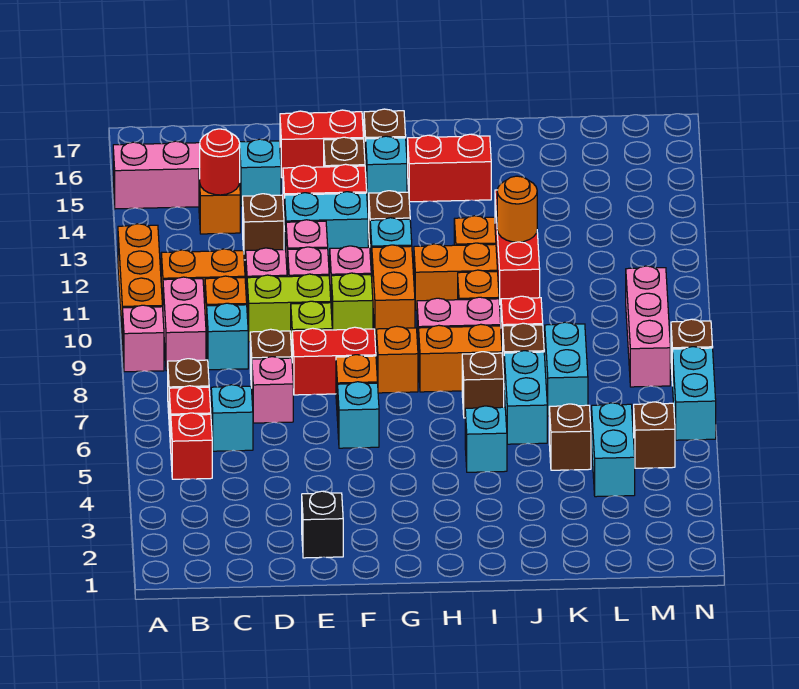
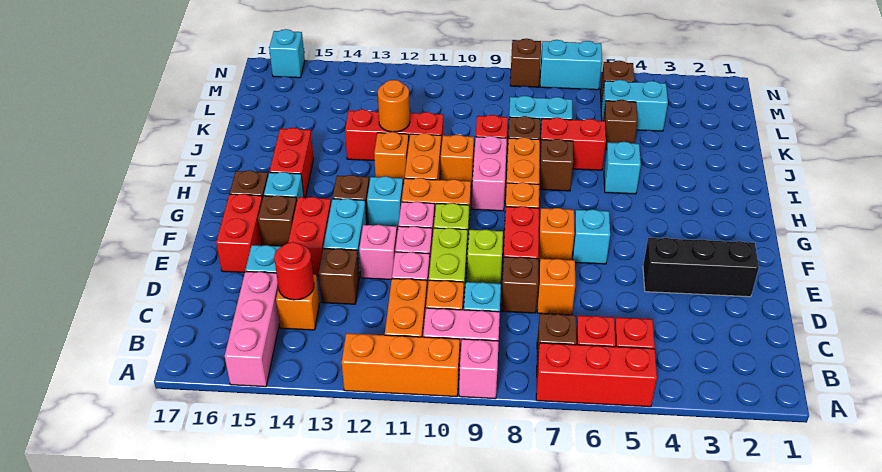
none -> red 1x3 brick [536,343,657,407]
cyan 1x1 brick [211,385,253,451] -> cyan 1x1 brick moved to [269,29,305,78]
pink 1x1 brick [252,357,293,423] -> orange 1x1 brick [537,259,575,315]
black 1x1 brick [302,491,343,558] -> black 1x3 brick [643,238,759,297]
cyan 1x2 brick [504,351,547,444] -> red 1x2 brick [540,117,606,170]
pink 1x3 brick [626,266,670,387] -> none

